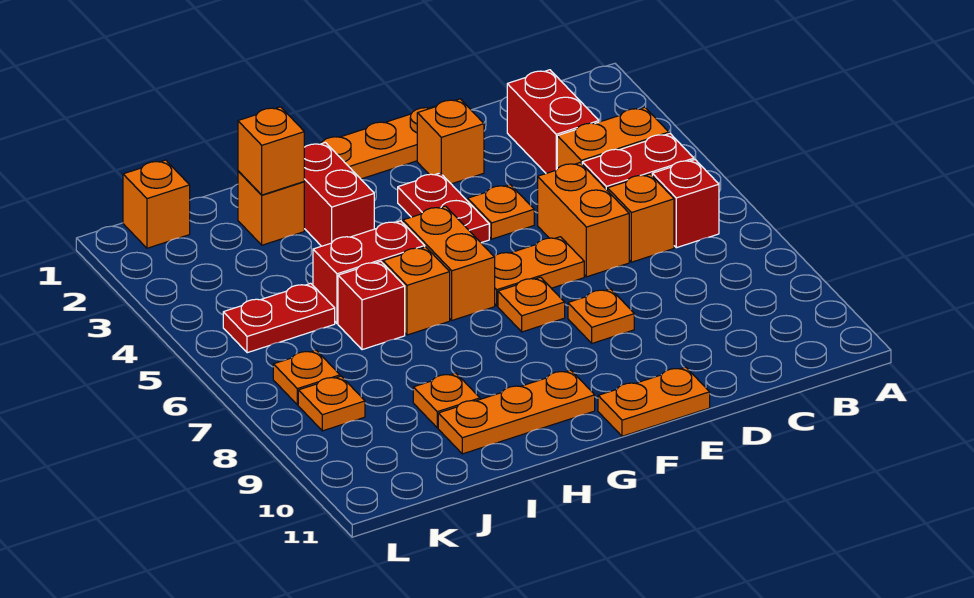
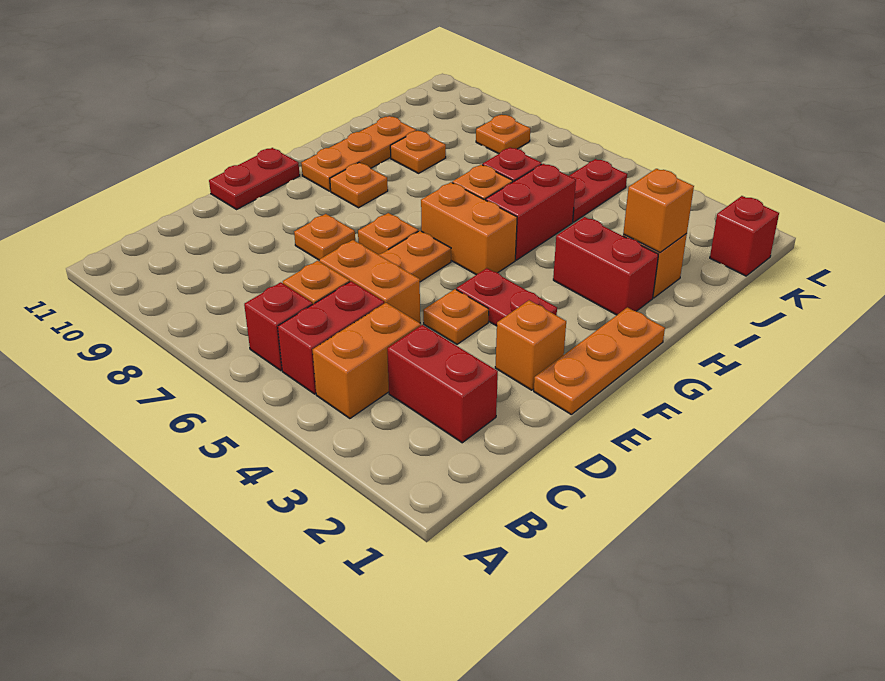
orange 1x2 plate [598,367,710,436] -> red 1x2 plate [209,148,300,209]
orange 1x1 brick [123,160,190,248] -> red 1x1 brick [710,196,779,276]
orange 1x1 plate [273,350,340,405] -> orange 1x1 plate moved to [330,162,388,208]

